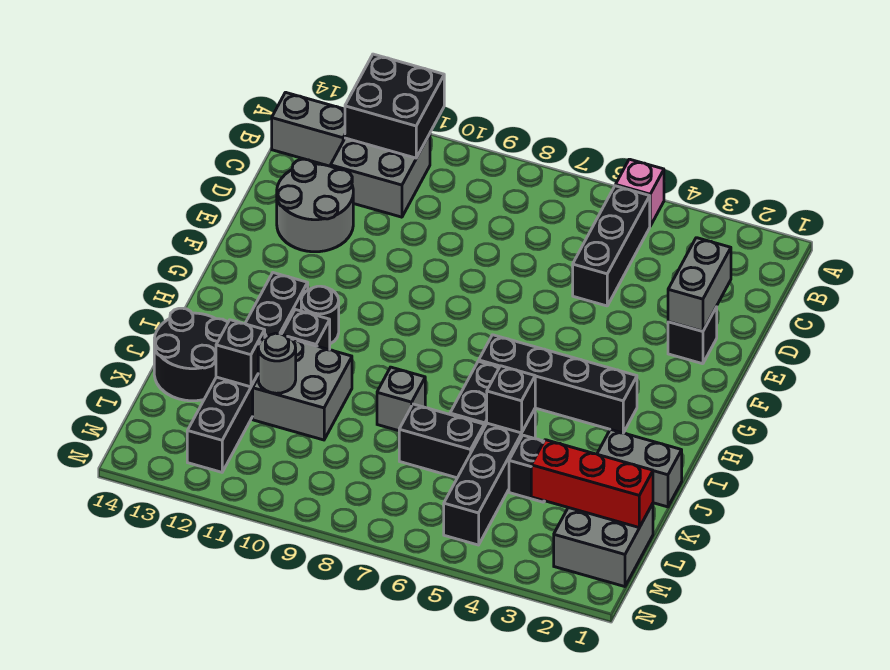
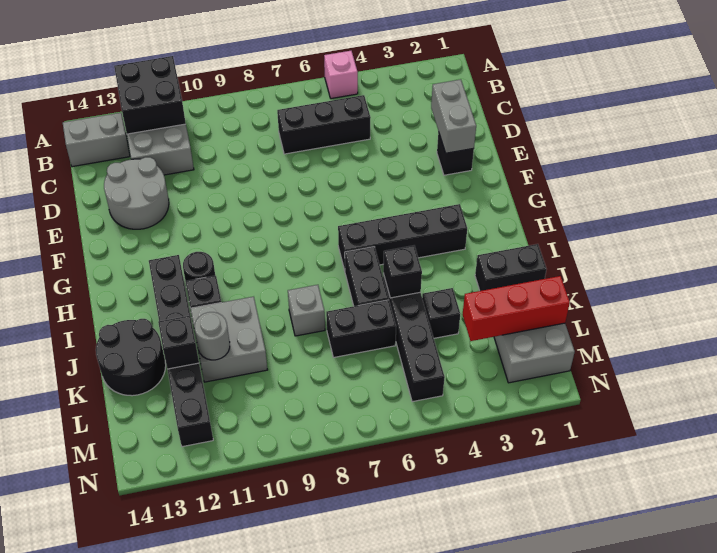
black 1x3 brick [573,186,650,306] -> black 1x3 brick turned to [277,95,371,154]
grey 1x2 brick [597,429,682,507] -> black 1x2 brick [475,244,547,291]

